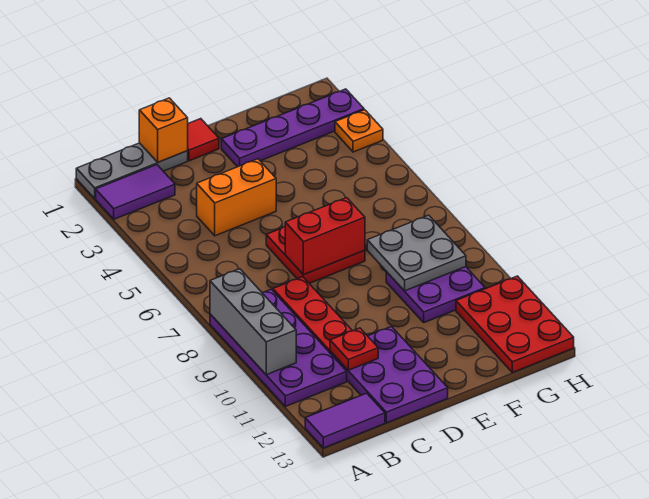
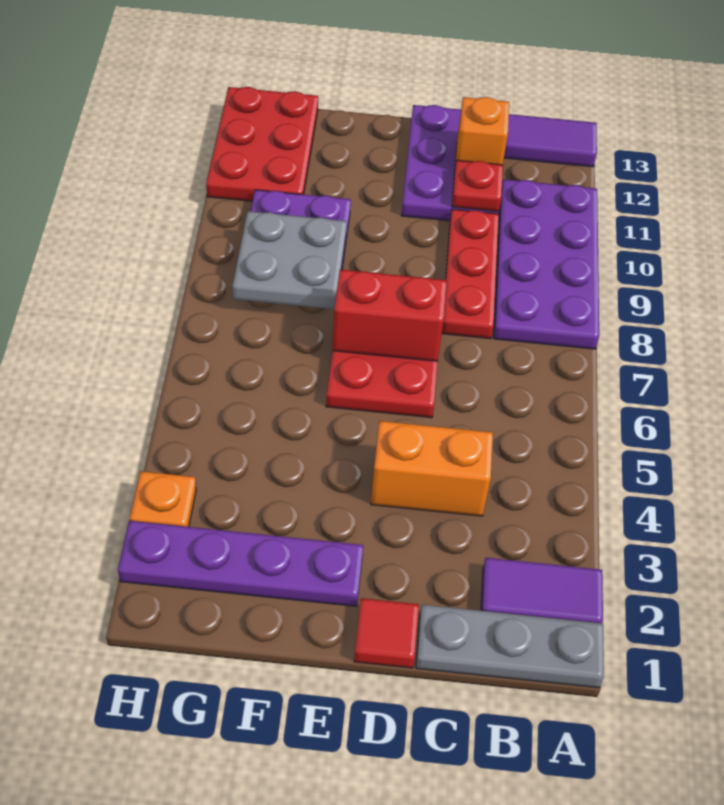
grey 1x3 brick [210,269,296,375] -> none
orange 1x1 brick [139,98,188,162] -> orange 1x1 brick moved to [455,97,509,166]

